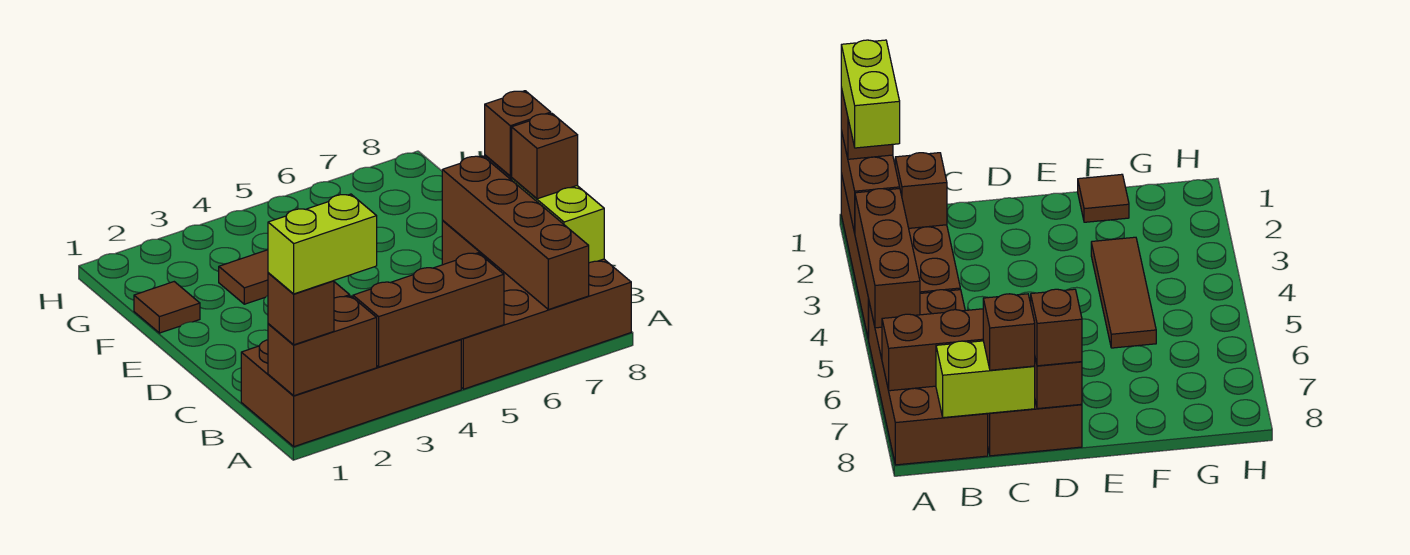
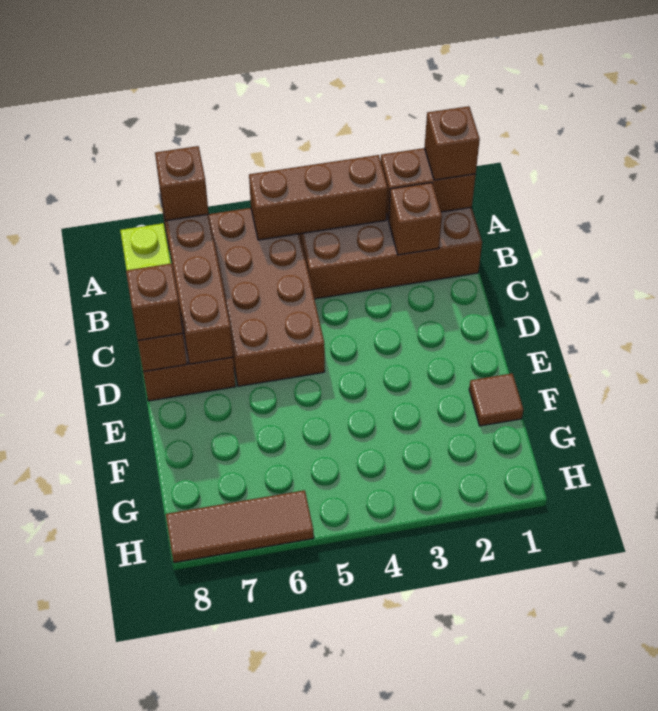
lime 1x2 brick [268,194,377,294] -> none
brown 2x4 brick [461,259,631,389] -> brown 2x4 brick turned to [209,208,325,386]
brown 1x1 brick [512,113,578,199] -> brown 1x1 brick moved to [155,146,209,221]
brown 1x3 tile [219,250,268,304] -> brown 1x3 tile moved to [166,490,314,563]

